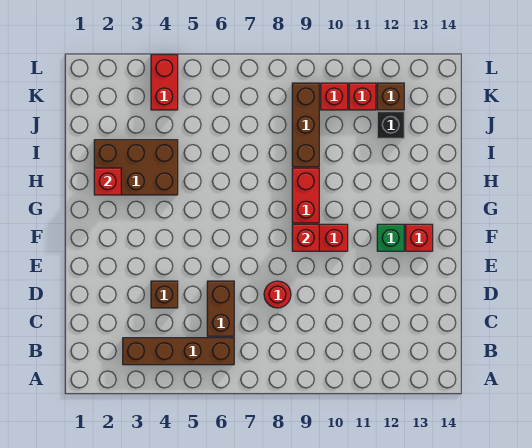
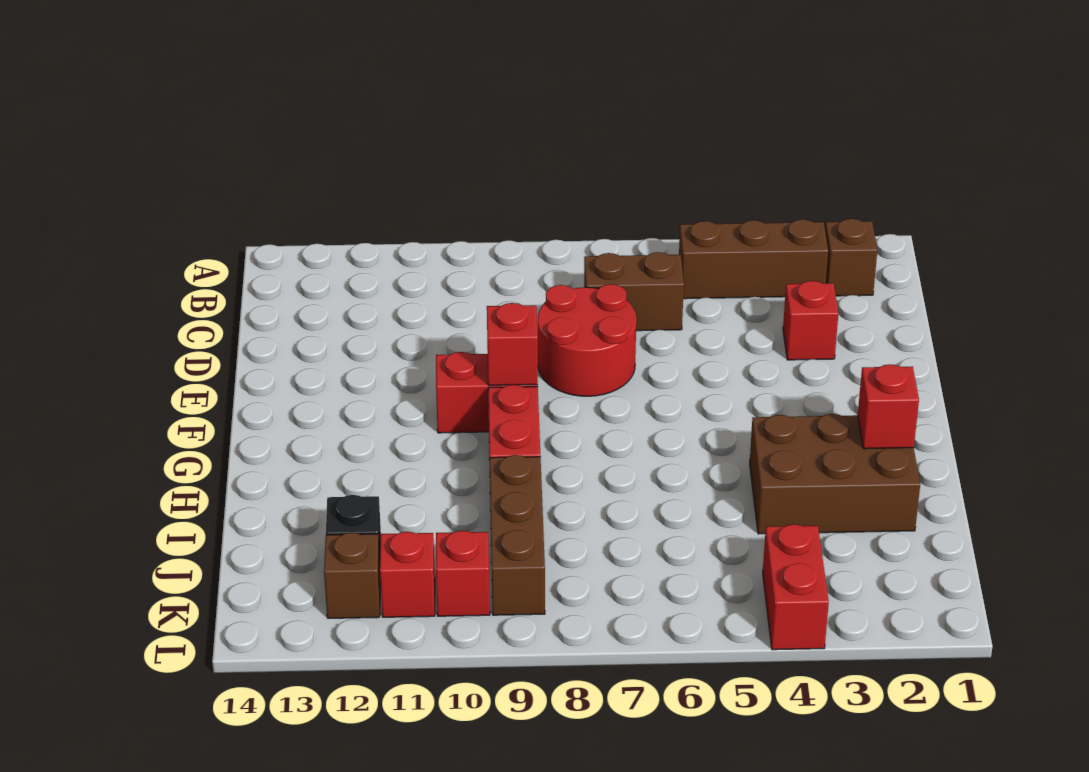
brown 1x4 brick [123,338,234,365] -> brown 1x3 brick [679,219,828,299]
brown 1x2 brick [207,281,234,336] -> brown 1x2 brick turned to [584,252,684,331]
brown 1x1 brick [151,281,178,308] -> brown 1x1 brick moved to [825,219,877,296]
red 1x1 round brick [264,281,291,308] -> red 2x2 round brick [538,284,636,396]
green 1x1 brick [377,224,404,251] -> none
red 1x1 brick [406,224,433,251] -> red 1x1 brick moved to [783,281,838,360]

